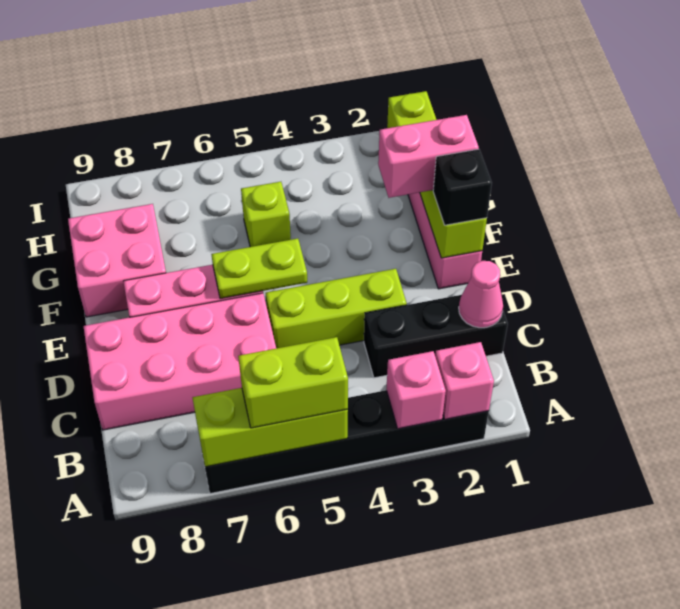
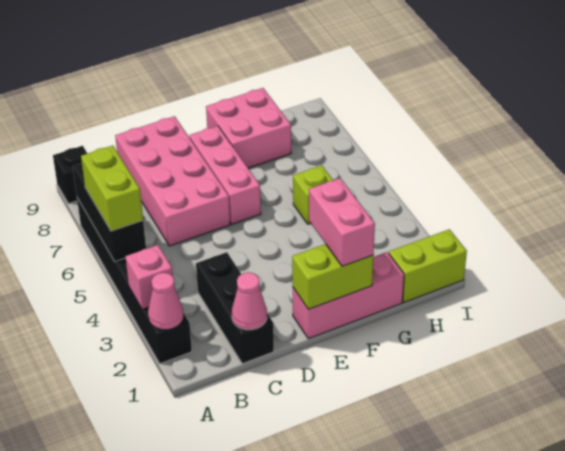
pink 1x1 brick [435,342,494,419] -> pink 1x1 cone [148,273,184,330]
lime 1x3 brick [192,388,348,467] -> black 1x3 brick [73,163,146,262]
lime 1x3 brick [266,269,407,348] -> none
black 1x1 brick [433,149,492,225] -> black 1x1 brick moved to [53,146,88,204]
lime 1x2 plate [211,239,307,299] -> none

